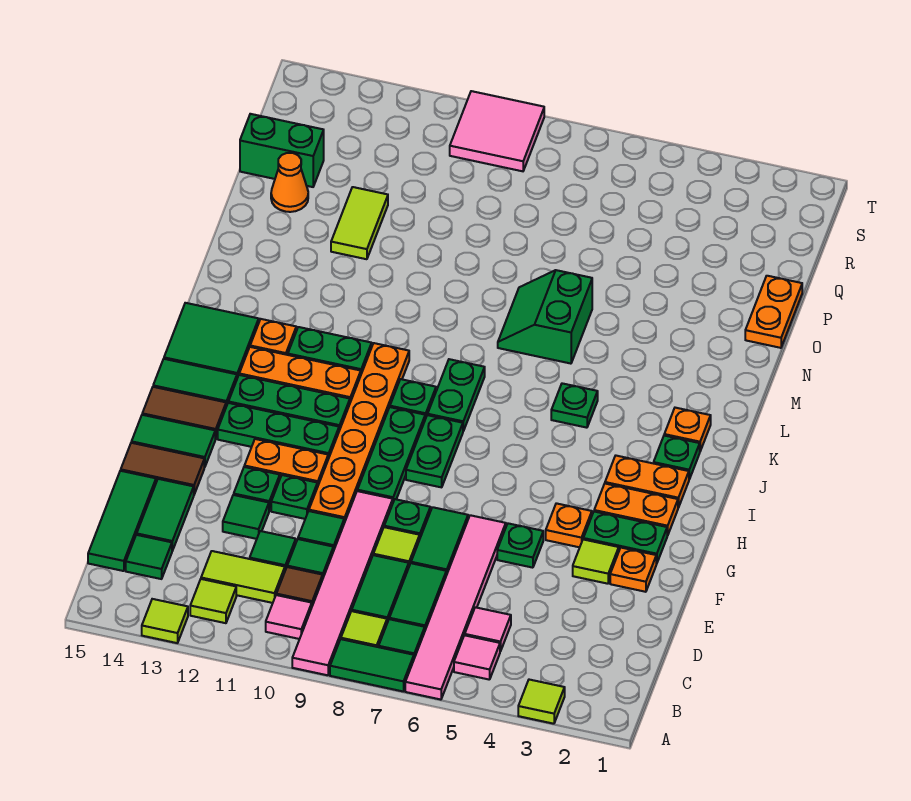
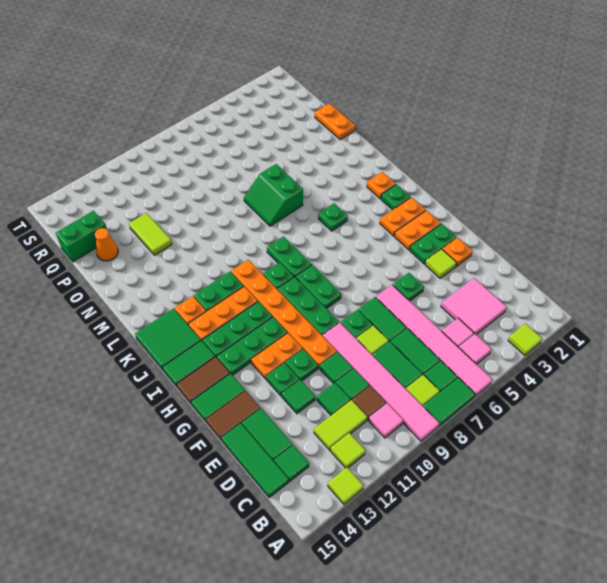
orange 1x1 plate [546,503,592,547] -> none
pink 2x2 tile [450,91,544,171] -> pink 2x2 tile moved to [441,278,507,334]

